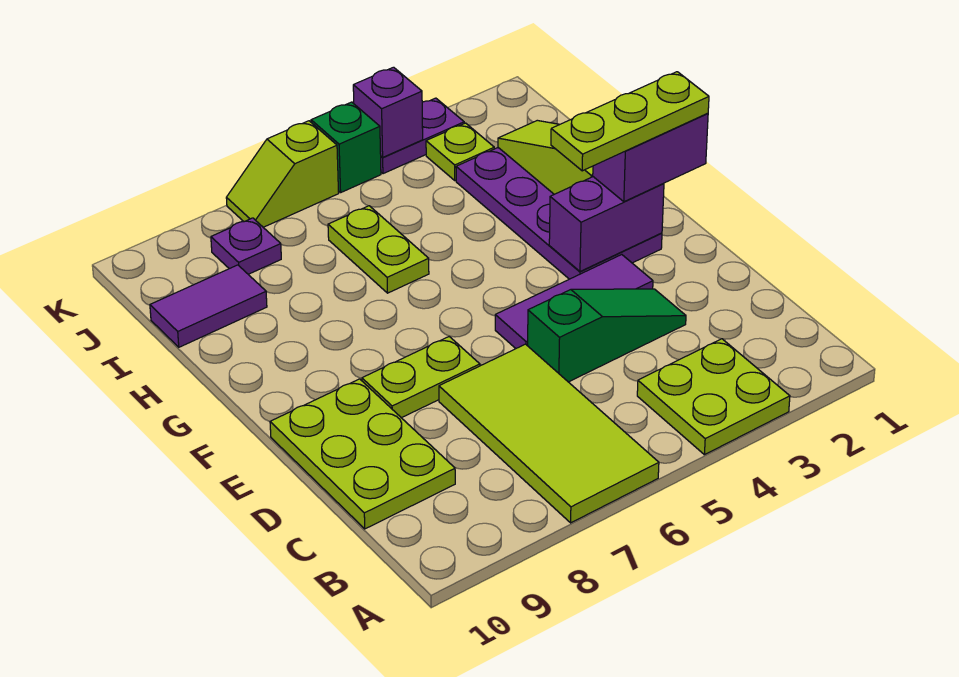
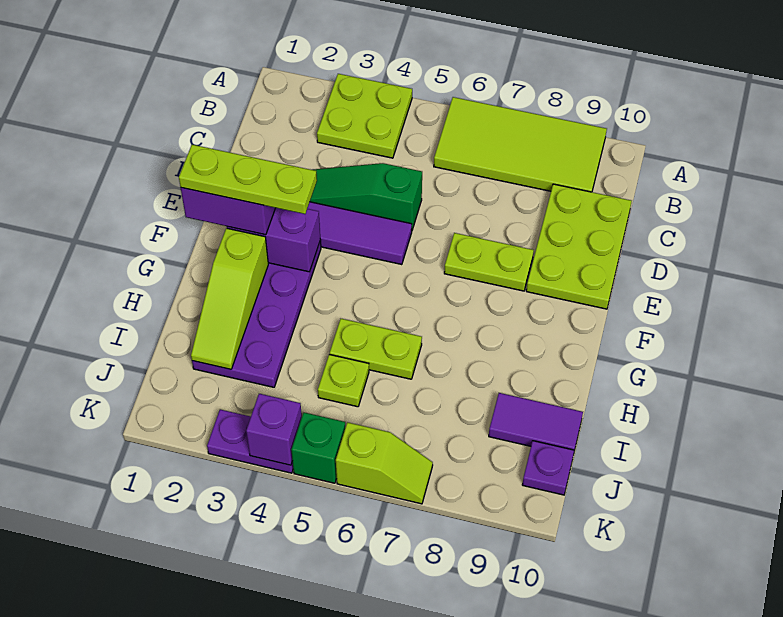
lime 2x4 tile [439,344,659,523] -> lime 2x4 tile turned to [434,97,607,192]
lime 1x2 plate [328,206,429,293] -> lime 1x2 plate turned to [330,319,422,379]
lime 1x1 plate [426,123,494,181] -> lime 1x1 plate moved to [318,354,369,407]
purple 1x1 plate [211,218,281,274] -> purple 1x1 plate moved to [522,441,574,495]

